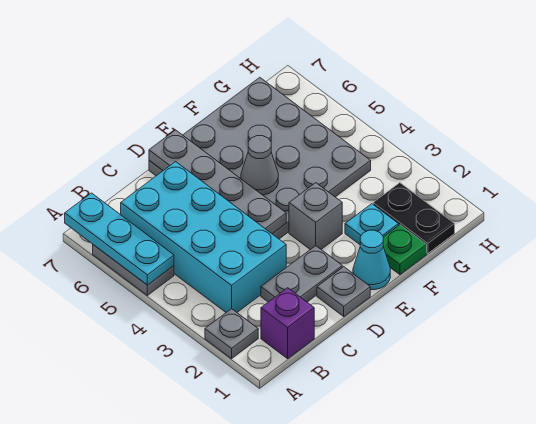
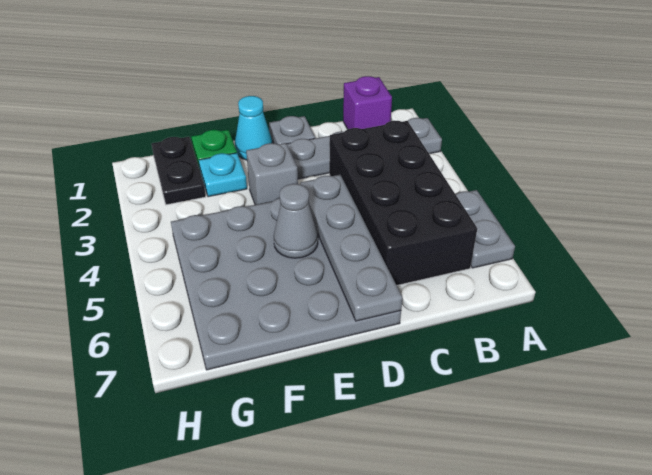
cyan 1x3 plate [65,193,174,285] -> none
cyan 2x4 brick [121,162,286,312] -> black 2x4 brick [329,121,477,285]

